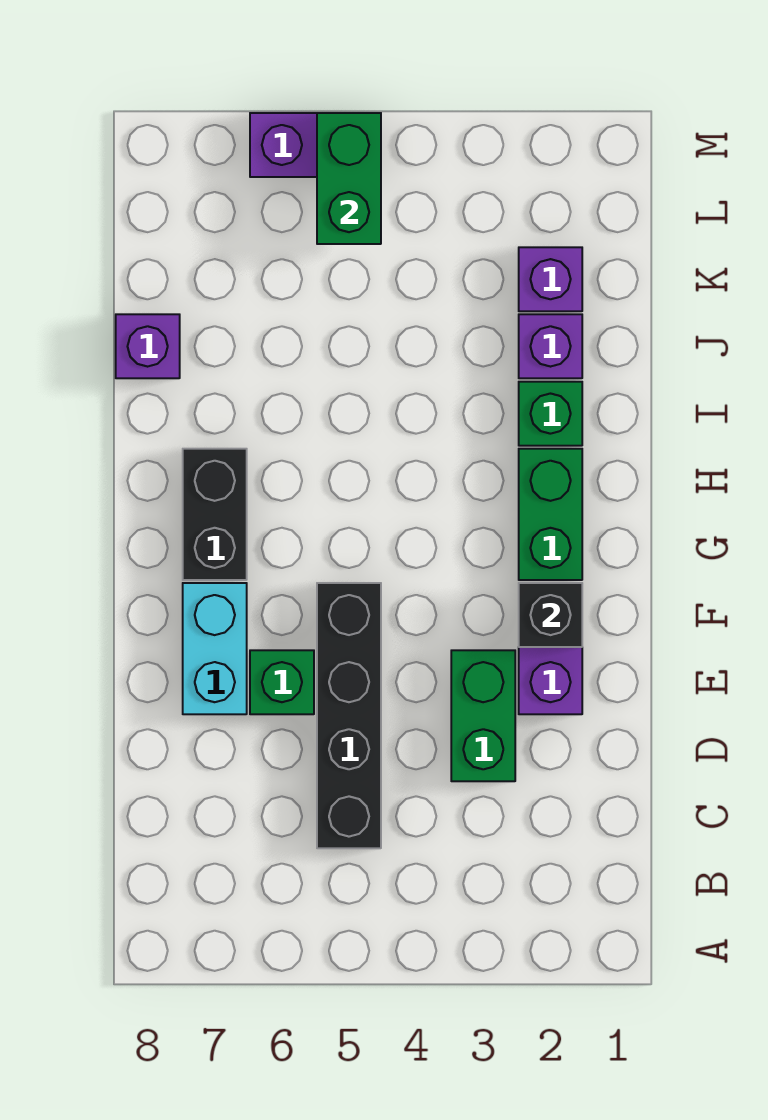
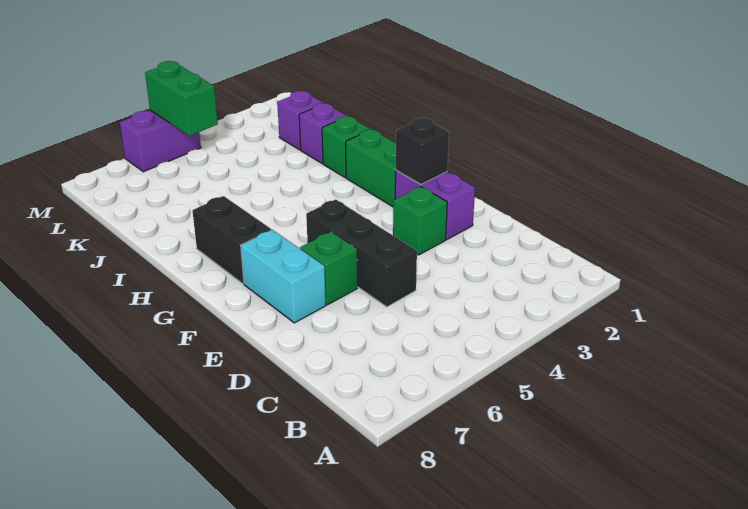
black 1x4 brick [317,583,381,848] -> black 1x3 brick [306,199,417,307]
green 1x2 brick [451,650,515,781] -> green 1x1 brick [393,187,447,255]
purple 1x1 brick [116,314,180,378] -> none

